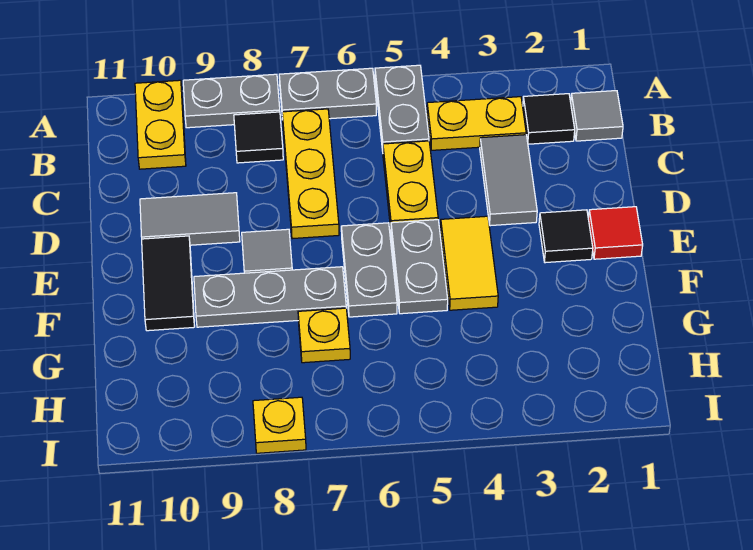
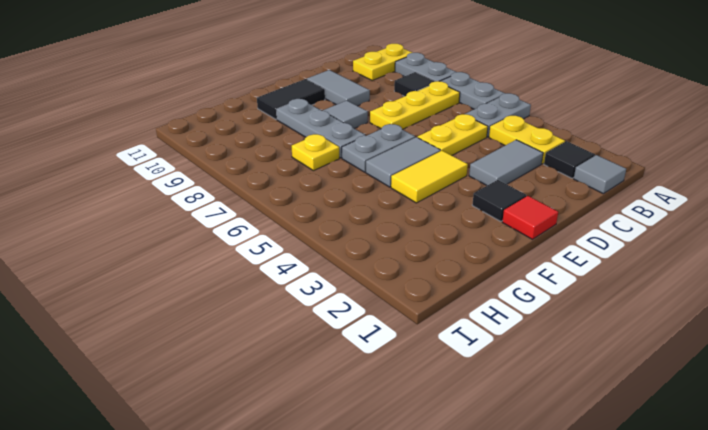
grey 1x2 plate [391,220,448,314] -> grey 1x2 tile [366,137,441,187]
yellow 1x1 plate [253,397,306,453] -> none

